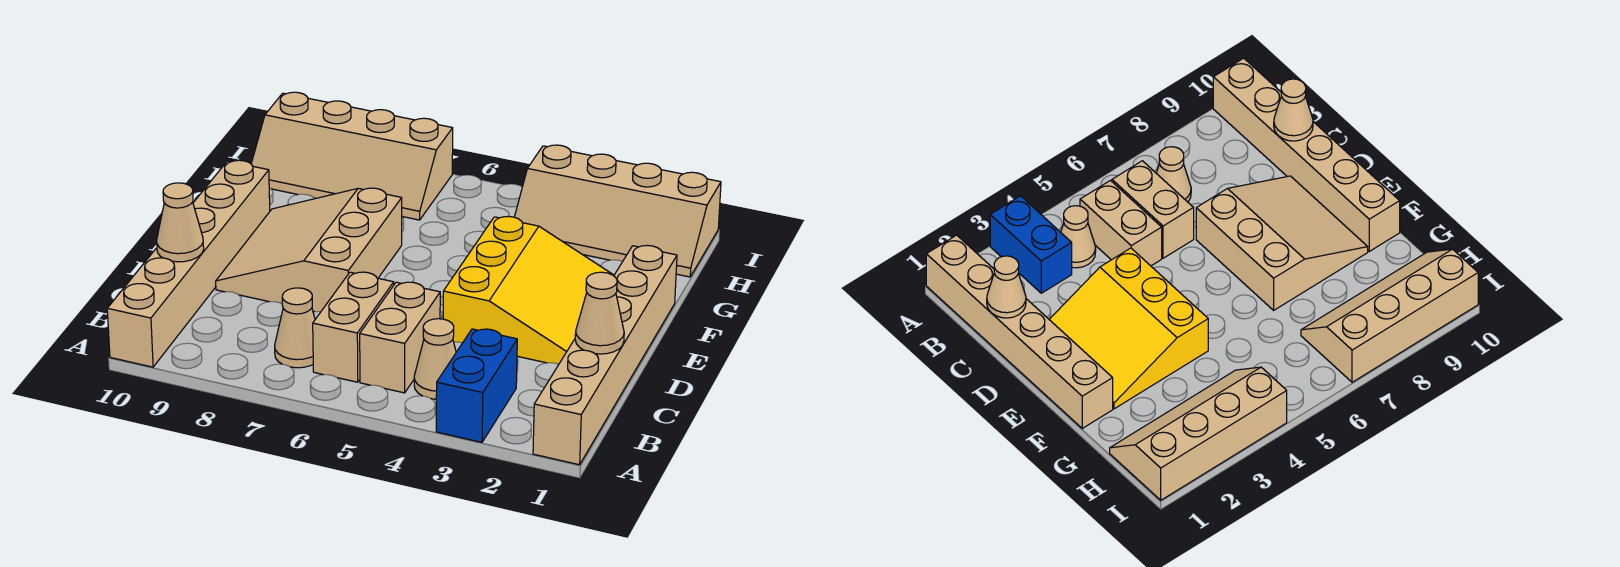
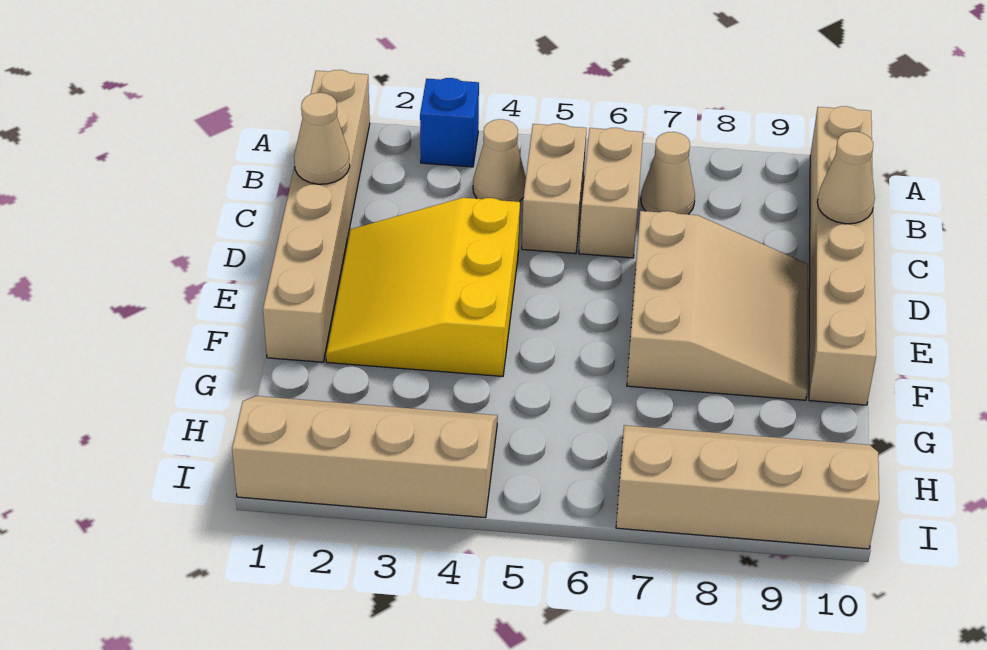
blue 1x2 brick [436,329,517,442] -> blue 1x1 brick [420,78,479,167]

